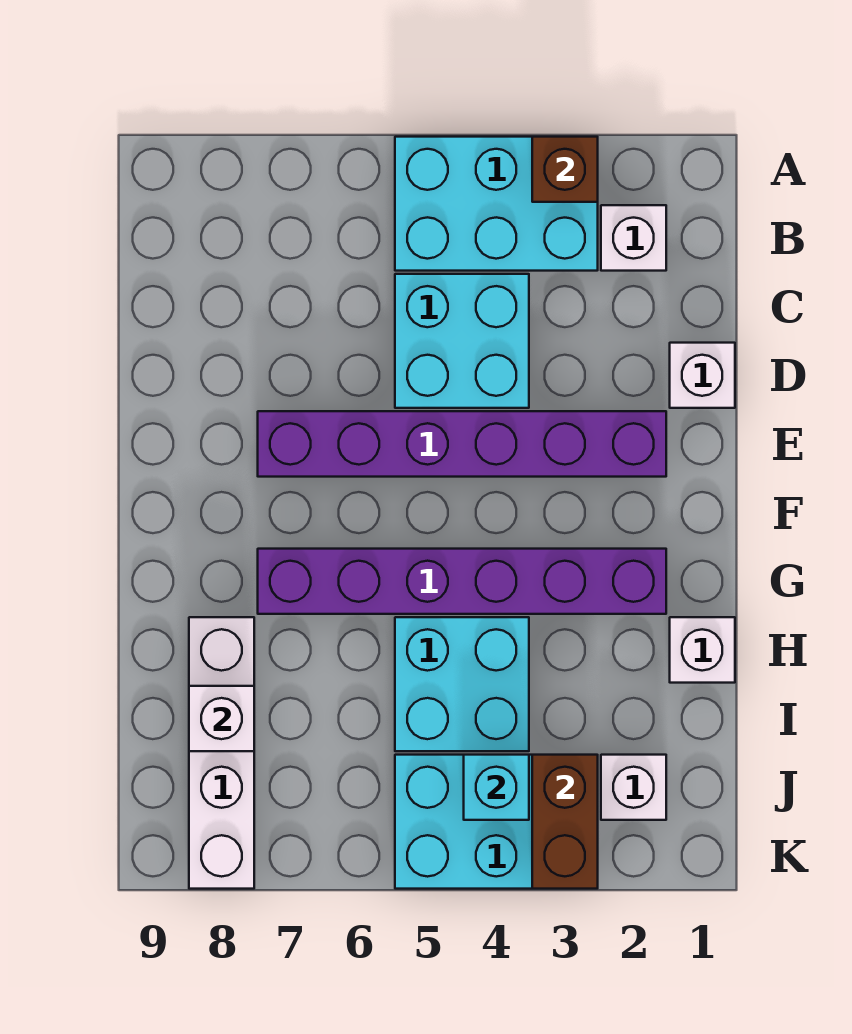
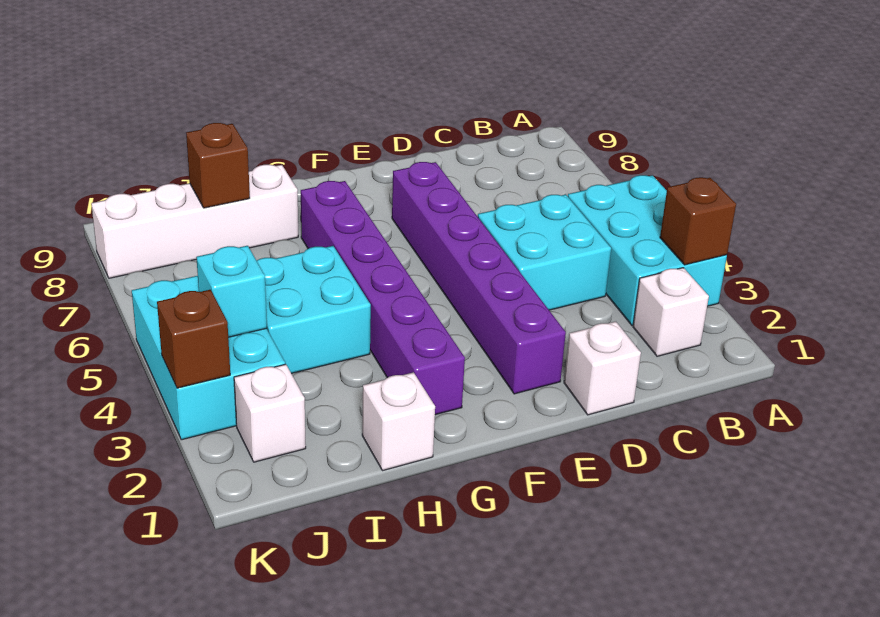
white 1x1 brick [189,686,254,751] -> brown 1x1 brick [186,123,250,208]
brown 1x2 brick [532,755,598,889] -> brown 1x1 brick [157,290,230,388]

